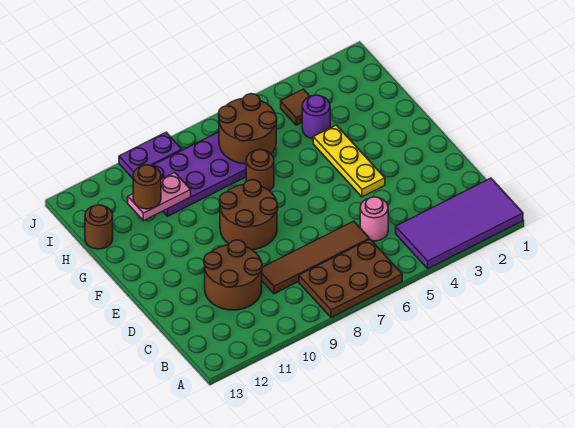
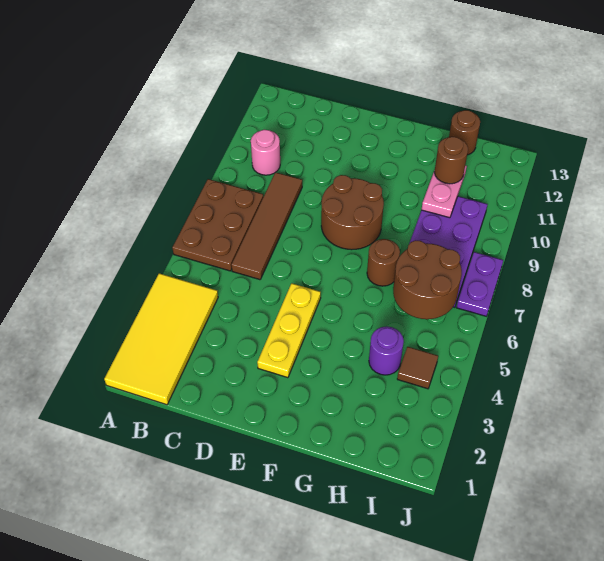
purple 2x4 tile [396,178,523,268] -> yellow 2x4 tile [104,273,218,405]
pink 1x1 round brick [360,197,388,241] -> pink 1x1 round brick moved to [251,130,280,175]
brown 2x2 round brick [204,240,262,310] -> none
yellow 1x3 plate [313,125,385,197] -> yellow 1x3 plate turned to [257,283,321,378]
purple 1x2 plate [119,132,182,178] -> purple 1x2 plate moved to [457,252,503,316]

